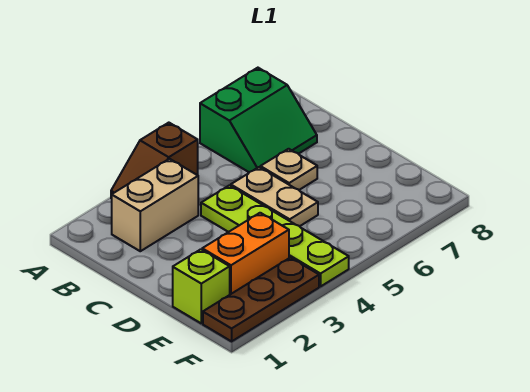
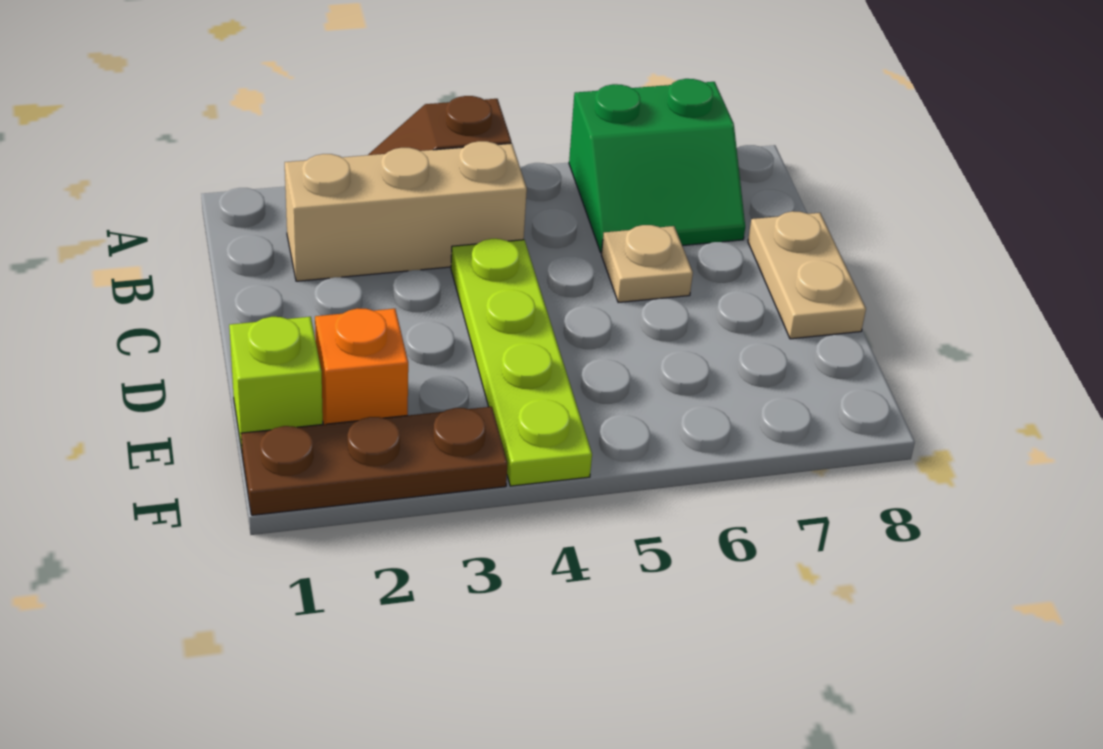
tan 1x2 brick [112,159,198,251] -> tan 1x3 brick [285,141,527,281]
tan 1x2 plate [231,167,318,226] -> tan 1x2 plate moved to [748,211,866,339]
orange 1x2 brick [202,213,289,294] -> orange 1x1 brick [315,308,408,424]

